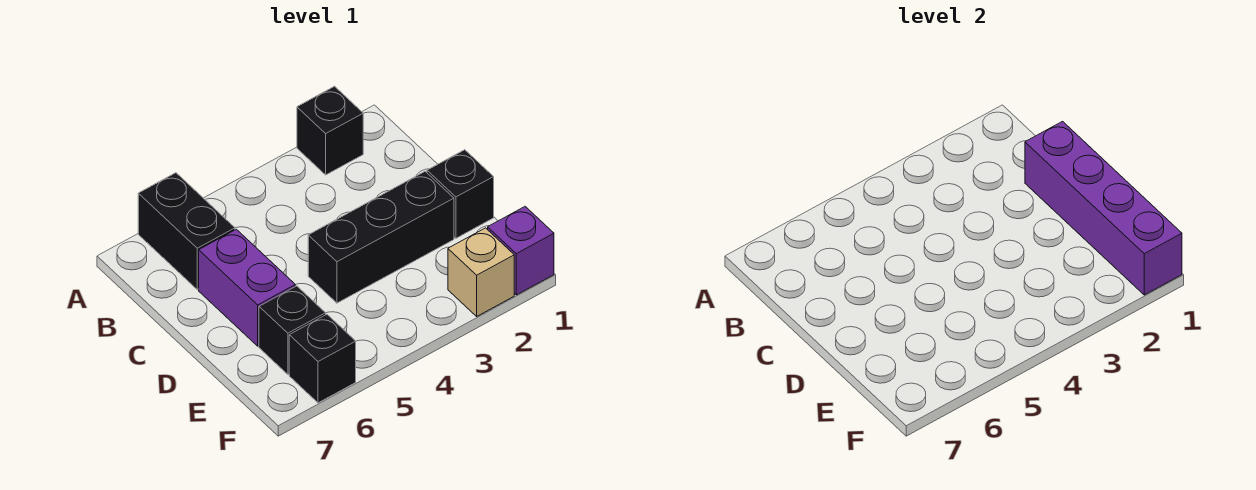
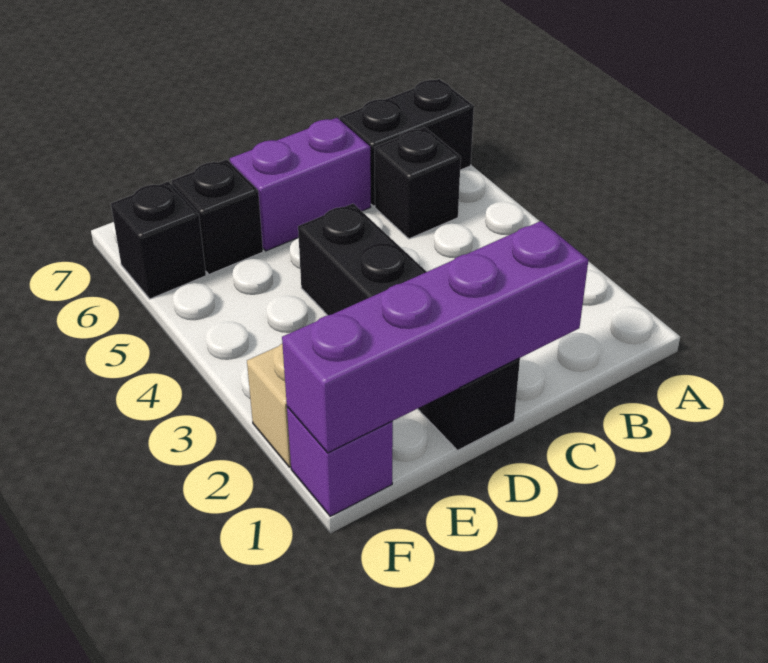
black 1x1 brick [297,86,363,175] -> black 1x1 brick moved to [375,127,461,239]

